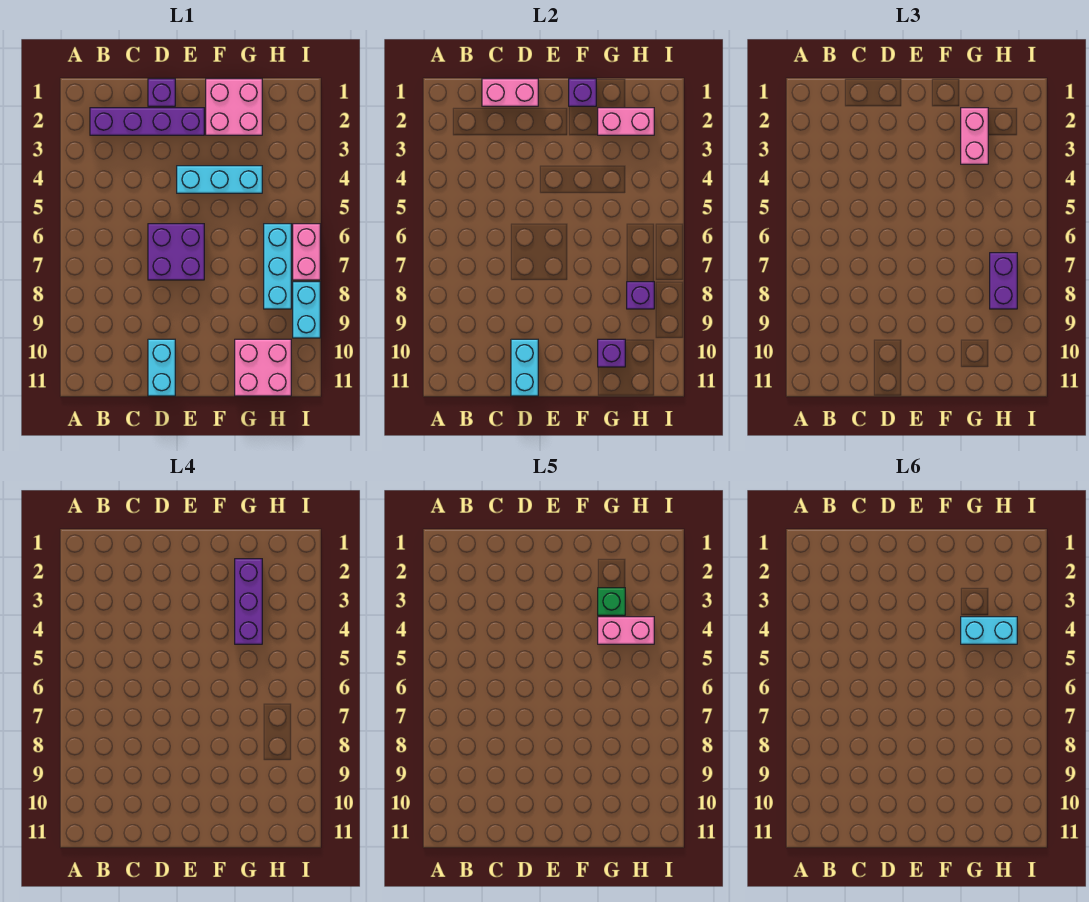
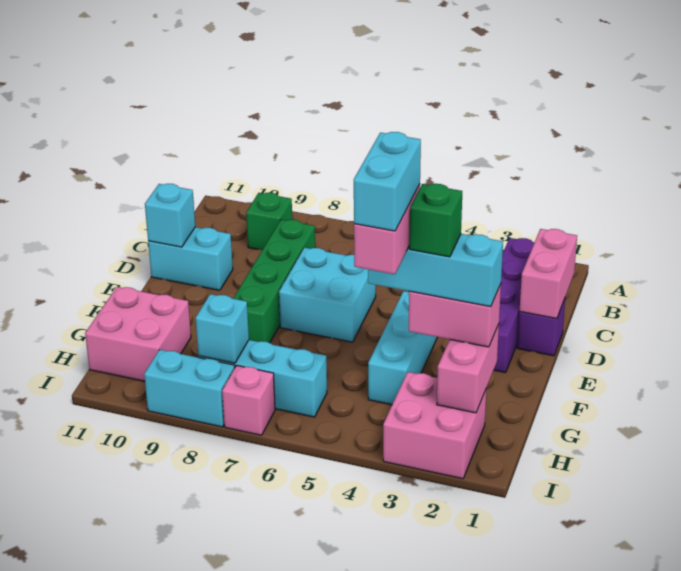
none -> green 1x1 brick [246,193,292,250]
none -> green 1x4 brick [233,220,315,343]
purple 2x2 brick [148,224,204,280] -> cyan 2x2 brick [279,248,376,342]
cyan 1x2 brick [511,339,538,396] -> cyan 1x1 brick [145,184,195,247]
pink 2x2 brick [206,79,262,135] -> pink 2x2 brick moved to [383,372,486,479]
purple 1x1 brick [569,79,596,106] -> none
purple 1x3 brick [235,559,262,644] -> cyan 1x3 brick [368,234,503,307]
purple 1x1 brick [598,339,625,367] -> none
purple 1x2 brick [990,253,1017,309] -> none
purple 1x1 brick [627,282,654,309] -> cyan 1x1 brick [196,294,249,363]
pink 1x2 brick [293,224,320,280] -> pink 1x1 brick [222,365,275,435]

